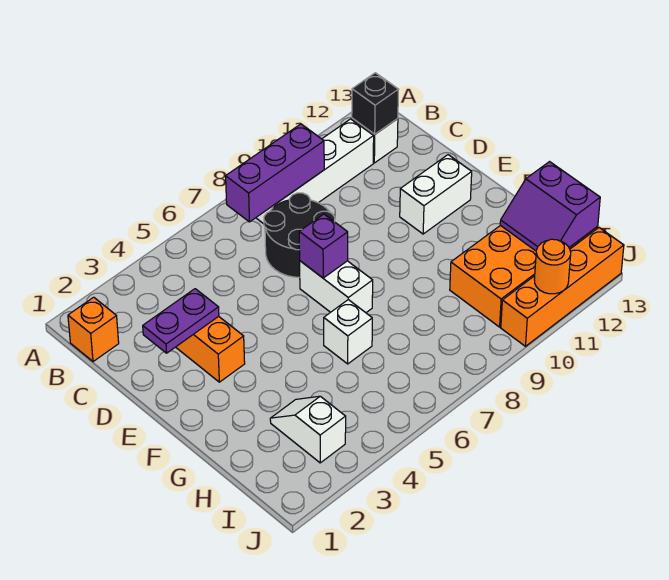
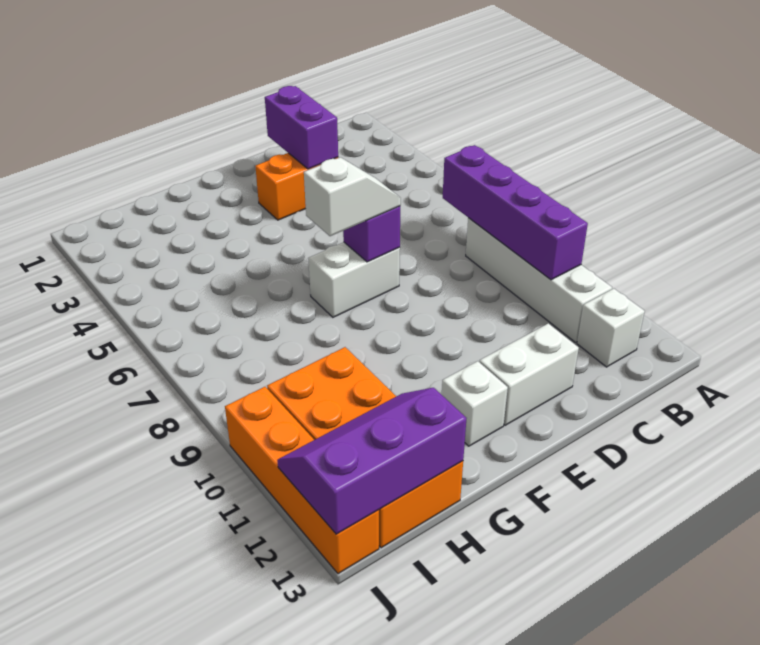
orange 1x1 brick [68,297,119,362] -> none
purple 1x3 brick [226,124,324,222] -> purple 1x4 brick [443,145,588,280]
black 1x1 brick [352,73,399,134] -> none
black 2x2 round brick [264,193,335,277] -> none
purple 1x2 plate [143,289,219,353] -> purple 1x2 brick [265,86,338,169]
white 1x2 brick [400,155,472,234] -> white 1x2 brick turned to [479,323,579,425]
white 1x1 brick [324,300,372,364] -> white 1x1 brick moved to [442,361,508,446]
white 1x2 slope [270,396,346,463] -> white 1x2 slope moved to [304,157,401,236]
purple 2x2 slope [500,162,600,251] -> purple 2x3 slope [277,388,467,534]
orange 1x1 round brick [534,239,571,294] -> none

